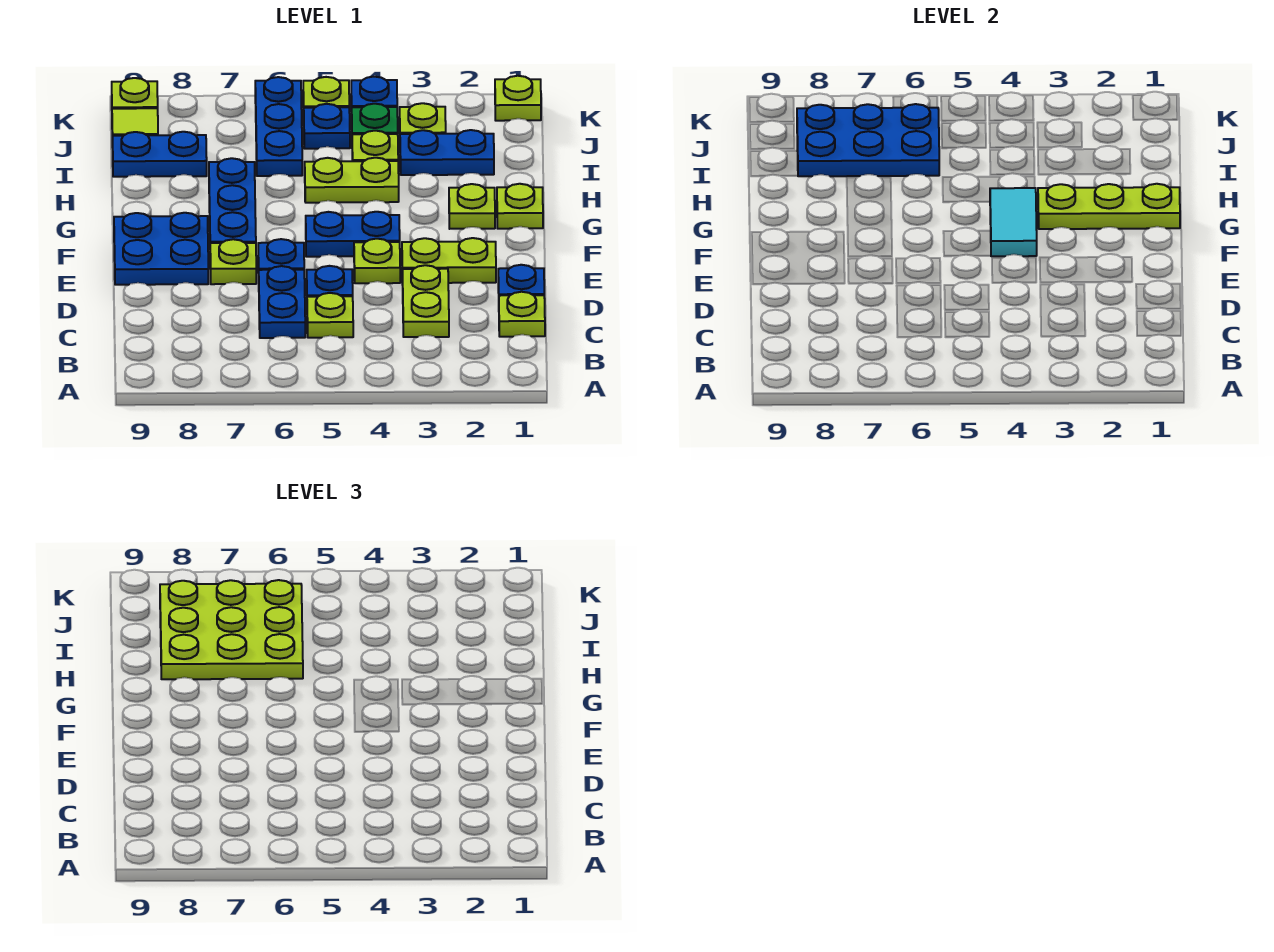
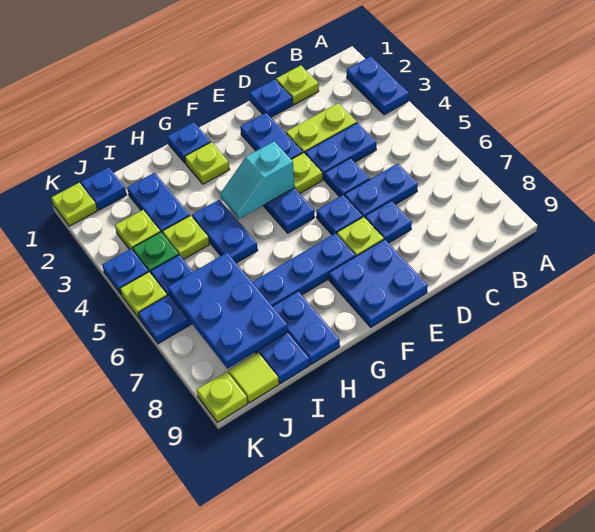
none -> blue 1x2 plate [347,56,409,115]
none -> blue 1x2 plate [305,123,376,180]
lime 1x1 plate [307,293,353,338] -> none
none -> blue 1x1 plate [365,201,412,243]
lime 1x2 plate [402,238,496,283] -> blue 1x2 plate [240,113,303,159]
cyan 1x2 tile [990,188,1037,256] -> cyan 1x2 slope [220,142,294,219]
lime 1x1 plate [497,184,543,229] -> blue 1x1 plate [167,122,211,164]
lime 1x3 plate [1038,184,1180,229] -> none
lime 1x2 plate [305,158,399,203] -> blue 1x2 plate [192,200,258,263]
lime 3x3 plate [160,580,303,679] -> none
none -> blue 1x2 plate [272,291,340,365]
none -> blue 1x1 plate [81,167,127,210]

